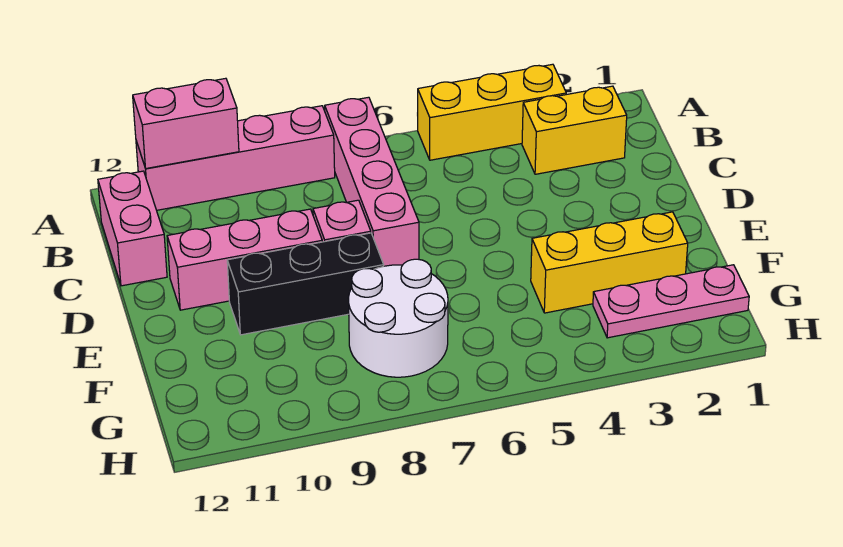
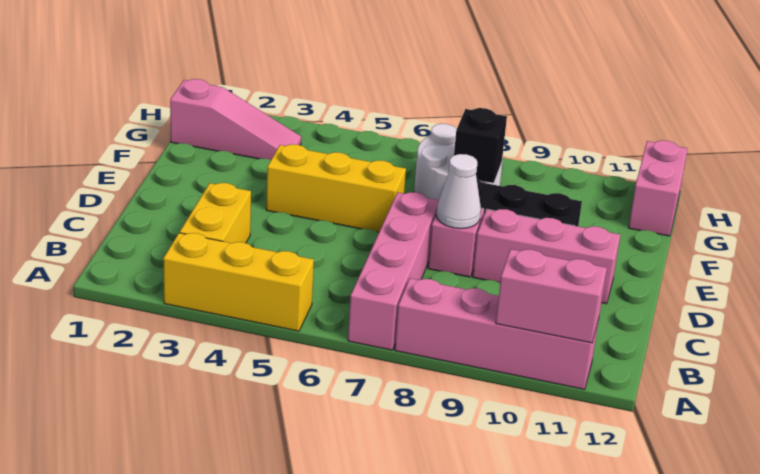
yellow 1x2 brick [522,86,627,174] -> yellow 1x2 brick turned to [180,183,251,243]
pink 1x2 brick [98,171,167,286] -> pink 1x2 brick moved to [629,140,688,236]
none -> white 1x1 cone [436,154,481,229]
yellow 1x3 brick [531,212,688,313] -> yellow 1x3 brick moved to [266,144,406,232]
none -> black 1x1 brick [454,108,507,183]
pink 1x3 plate [593,265,749,338] -> pink 1x3 slope [170,79,301,160]

